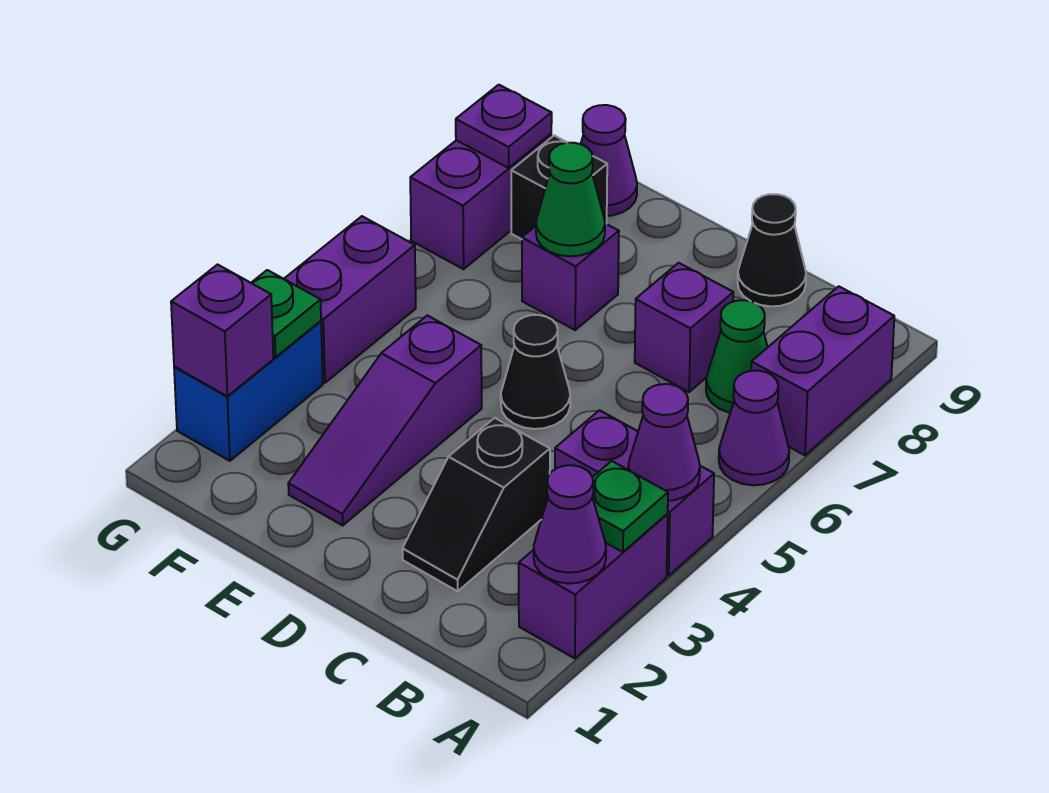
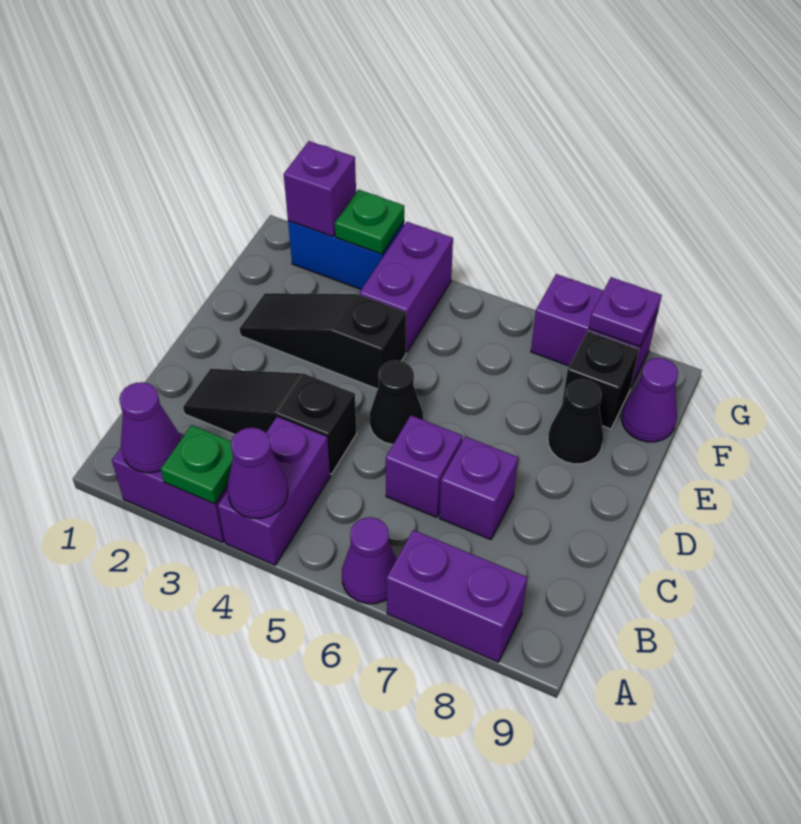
green 1x1 cone [706,300,768,413] -> none
black 1x2 slope [403,418,550,591] -> black 1x3 slope [183,369,357,474]
black 1x1 cone [738,194,806,306] -> black 1x1 cone moved to [548,379,604,464]
purple 1x3 slope [288,315,482,525] -> black 1x3 slope [240,293,406,389]
purple 1x1 brick [522,224,619,330] -> purple 1x1 brick moved to [386,415,463,517]
green 1x1 cone [536,143,605,256] -> none
purple 1x2 brick [284,216,416,383] -> purple 1x2 brick turned to [359,222,453,352]

